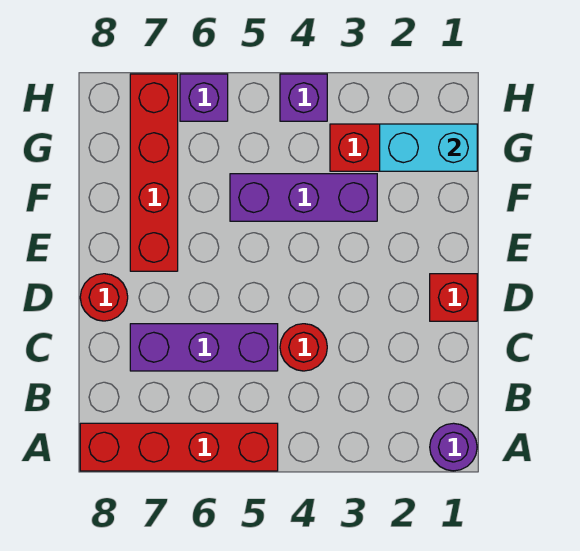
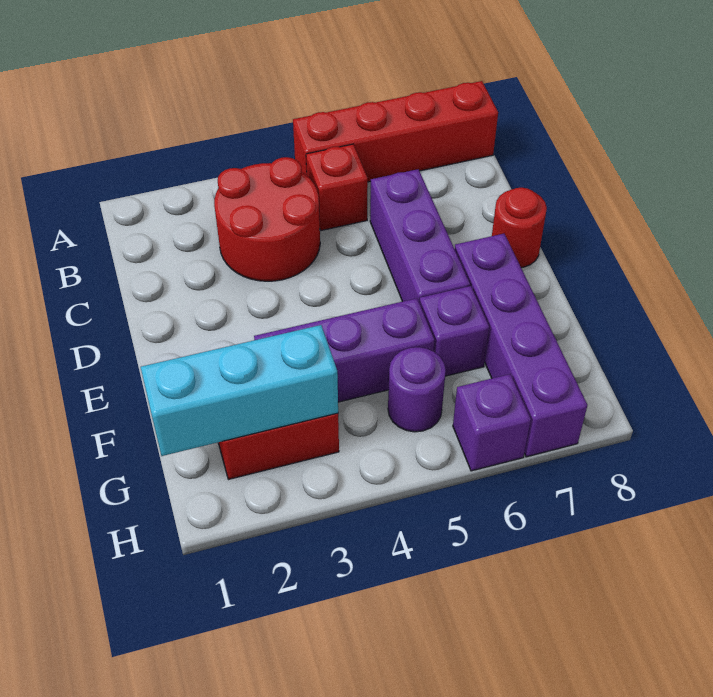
purple 1x1 round brick [430,423,477,471] -> purple 1x1 round brick moved to [388,347,446,432]
red 1x1 round brick [280,324,327,371] -> red 2x2 round brick [214,157,320,281]
purple 1x3 brick [130,324,278,371] -> purple 1x3 brick turned to [370,169,470,303]
red 1x1 brick [430,274,477,321] -> red 1x1 brick moved to [306,144,368,231]
red 1x4 brick [130,74,178,271] -> purple 1x4 brick [455,234,587,457]
cyan 1x2 brick [380,124,477,171] -> cyan 1x3 brick [141,325,338,456]
purple 1x1 brick [280,74,327,121] -> purple 1x1 brick moved to [420,286,489,376]

